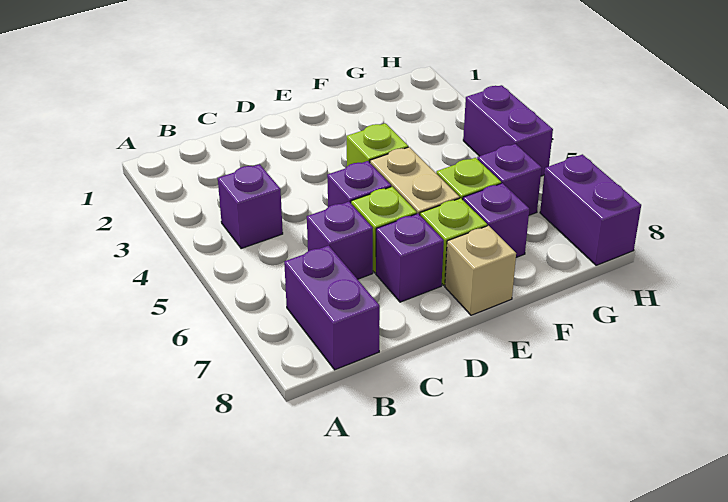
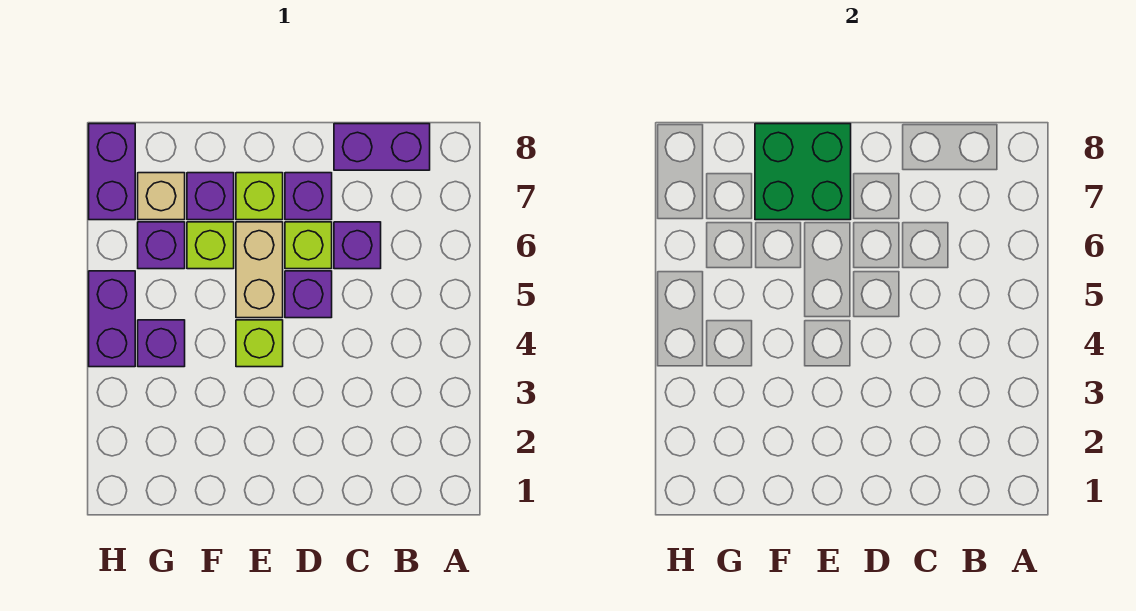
purple 1x1 brick [218,164,283,249] -> purple 1x1 brick moved to [138,320,185,367]
purple 1x2 brick [284,246,380,370] -> purple 1x2 brick turned to [334,124,430,170]
none -> green 2x2 brick [755,124,851,220]
tan 1x1 brick [445,226,516,315] -> tan 1x1 brick moved to [138,173,185,220]

